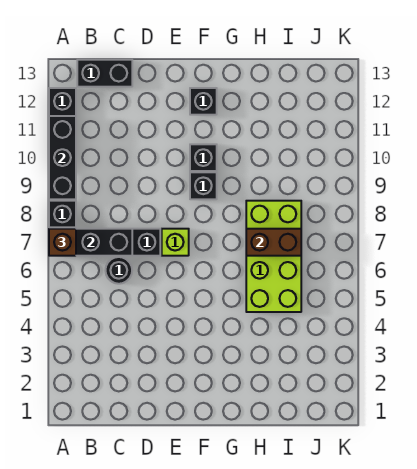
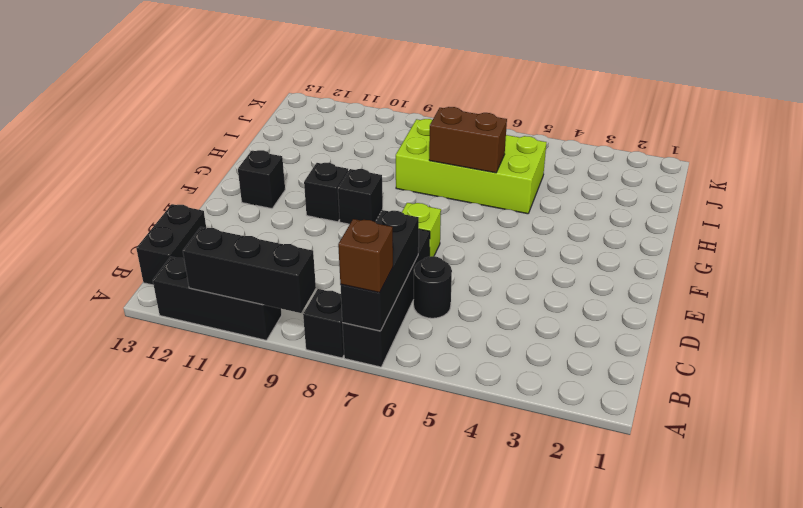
brown 1x2 brick [246,229,301,256] -> brown 1x2 brick turned to [429,107,507,173]

